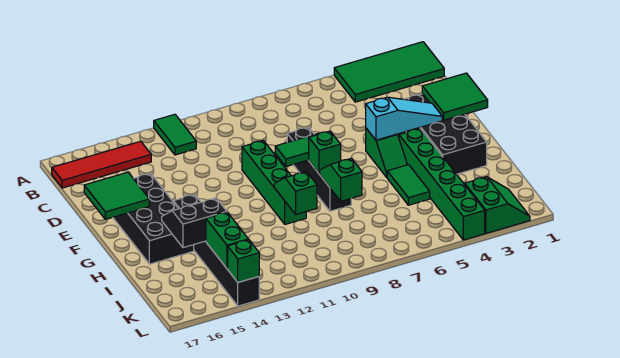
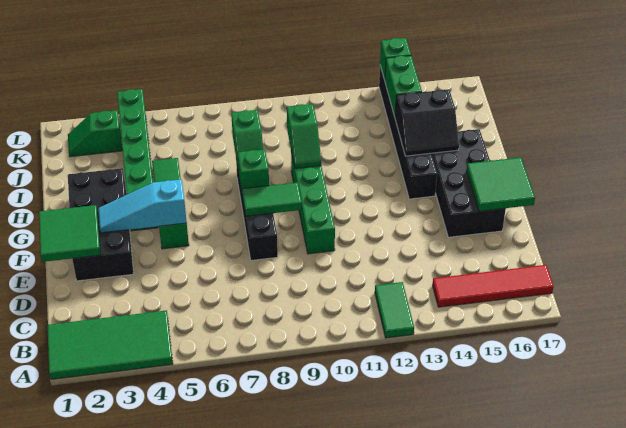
green 2x2 slope [465,177,530,233] -> green 1x2 slope [68,110,122,157]

